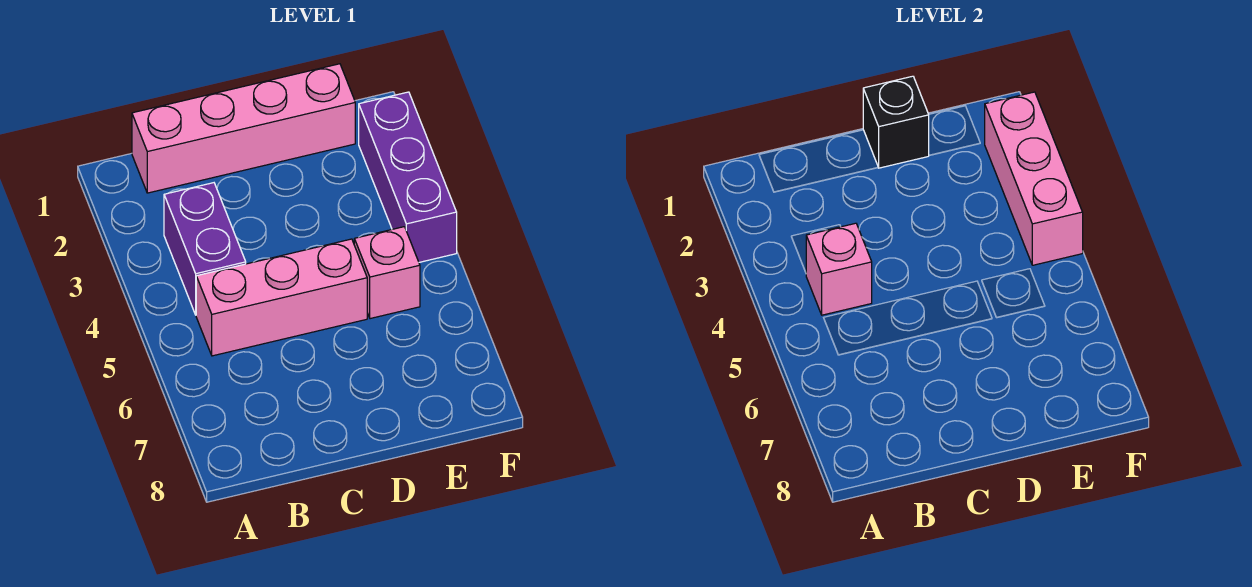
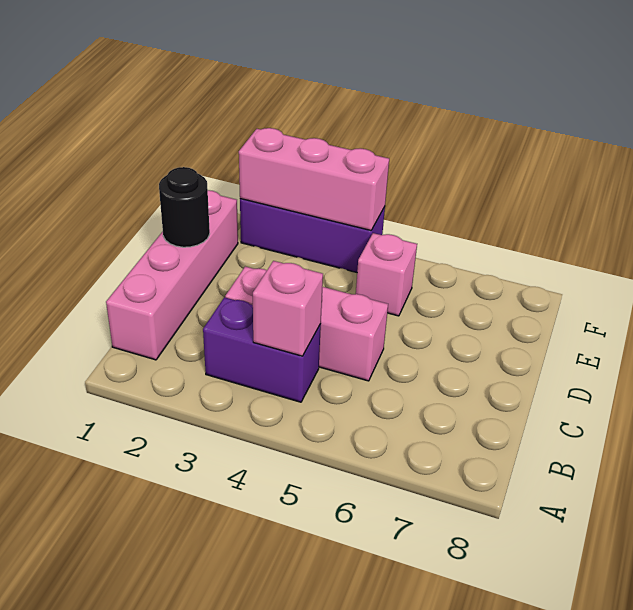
pink 1x3 brick [196,239,367,356] -> pink 1x3 brick turned to [225,267,388,381]
black 1x1 brick [863,76,929,168] -> black 1x1 round brick [159,167,210,247]

